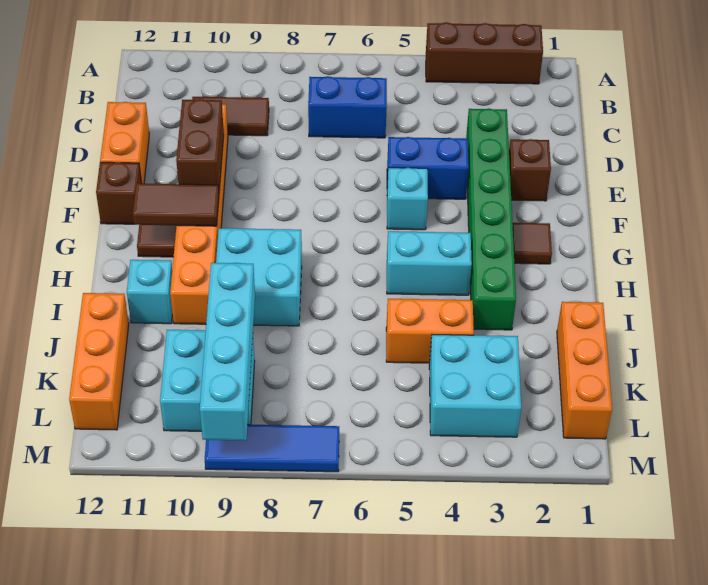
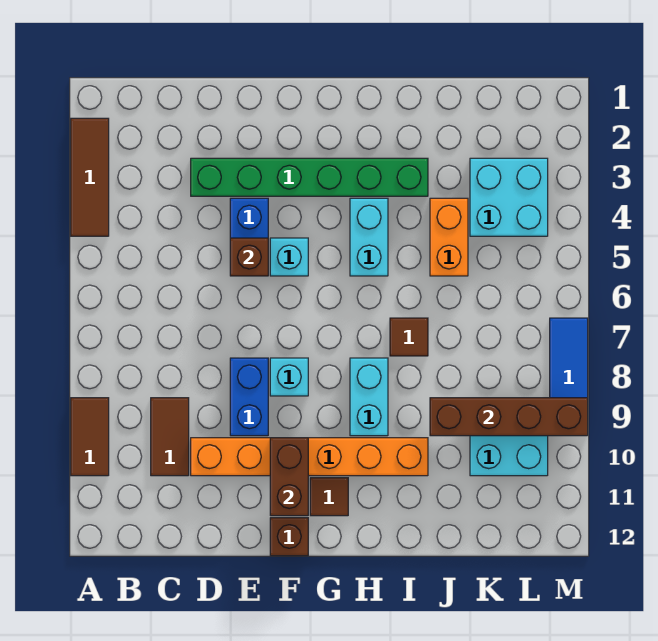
brown 1x3 brick [426,22,543,84] -> brown 1x3 tile [71,118,109,236]
blue 1x2 brick [308,76,387,138] -> blue 1x2 brick moved to [230,358,268,436]
orange 1x2 brick [100,102,149,184] -> none
brown 1x1 brick [509,139,551,201] -> brown 1x1 brick moved to [230,238,268,276]
brown 1x2 brick [176,99,224,191] -> brown 1x2 brick turned to [270,438,308,516]
brown 1x1 tile [512,223,552,264] -> brown 1x1 tile moved to [390,318,428,356]
brown 1x2 tile [133,183,219,226] -> brown 1x2 tile moved to [71,398,109,476]
cyan 2x2 brick [216,228,302,326] -> cyan 1x2 brick [350,358,388,436]
cyan 1x1 brick [127,260,172,324] -> cyan 1x1 brick moved to [270,358,308,396]
orange 1x3 brick [557,302,612,439] -> none
cyan 1x4 brick [200,263,255,441] -> brown 1x4 brick [430,398,588,436]
orange 1x3 brick [69,293,129,430] -> none

